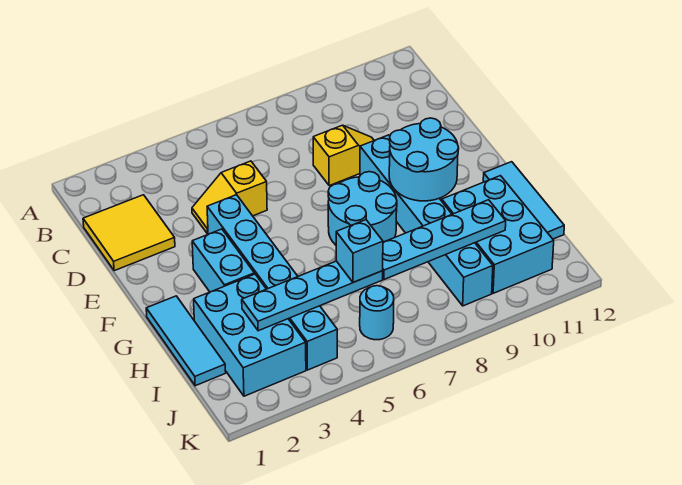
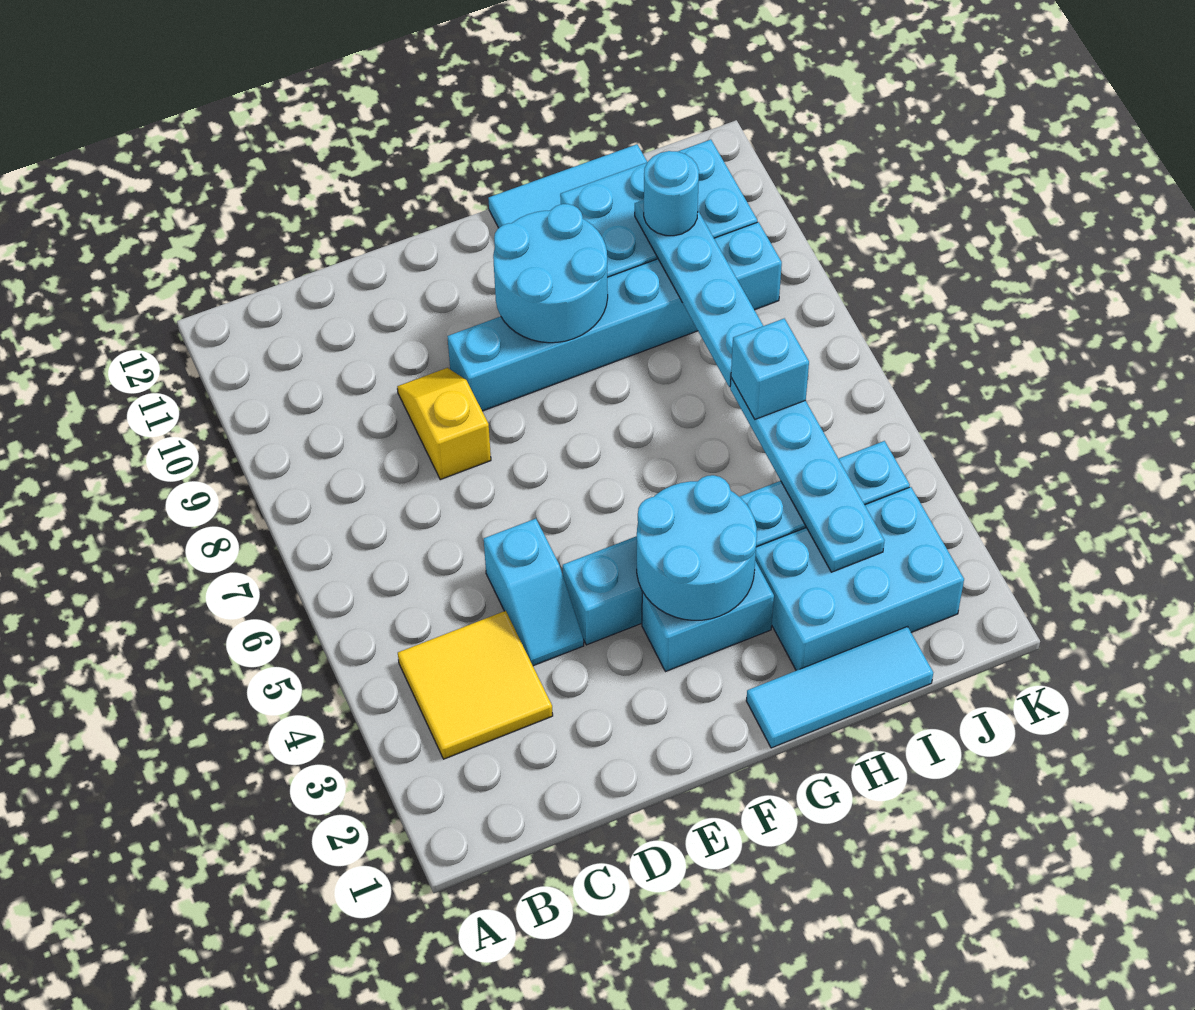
yellow 2x2 tile [83,195,175,271] -> yellow 2x2 tile moved to [398,611,553,759]
yellow 1x2 slope [192,161,267,234] -> cyan 1x2 slope [484,519,584,666]
cyan 2x2 round brick [328,172,397,245] -> cyan 2x2 round brick moved to [637,475,757,620]
cyan 1x1 round brick [360,286,394,340] -> cyan 1x1 round brick moved to [644,151,699,236]

